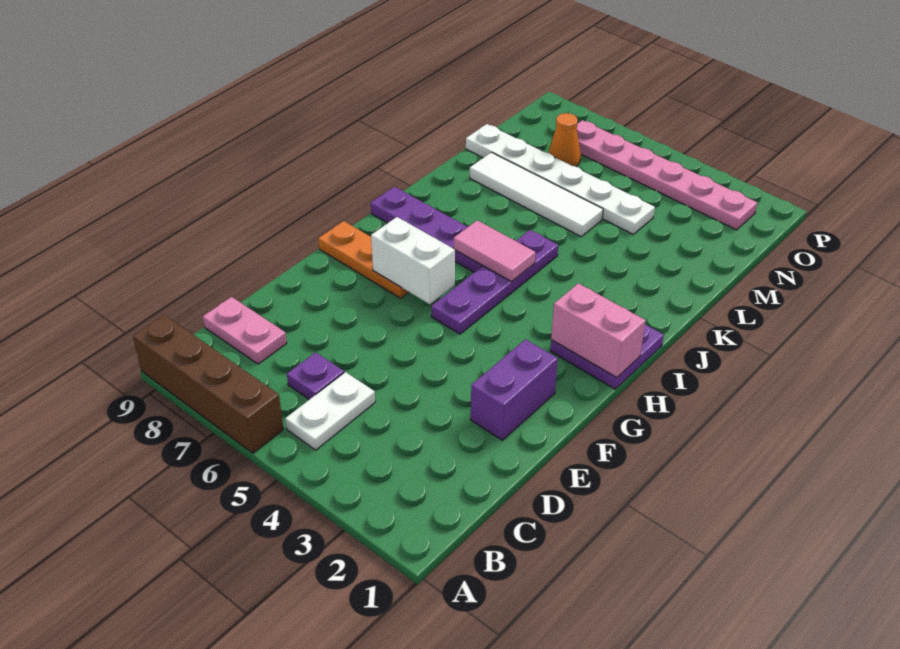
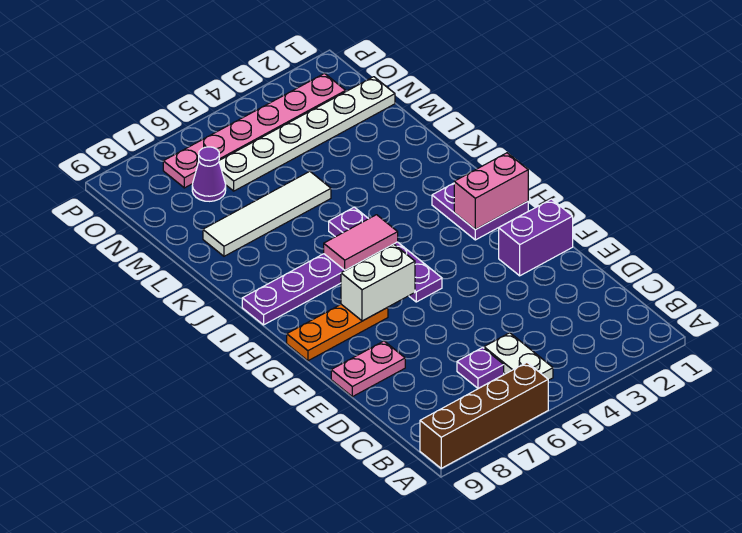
pink 1x2 plate [203,297,287,364] -> pink 1x2 plate moved to [331,341,405,397]
purple 1x2 brick [471,339,558,440] -> purple 1x2 brick turned to [499,199,573,276]
white 1x6 plate [466,124,655,234] -> white 1x6 plate moved to [219,77,395,191]
orange 1x1 cone [548,113,581,167] -> purple 1x1 cone [192,147,226,201]

